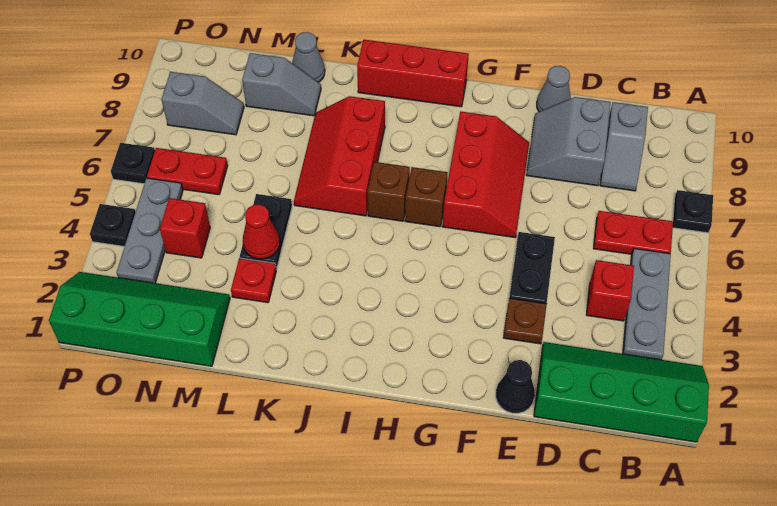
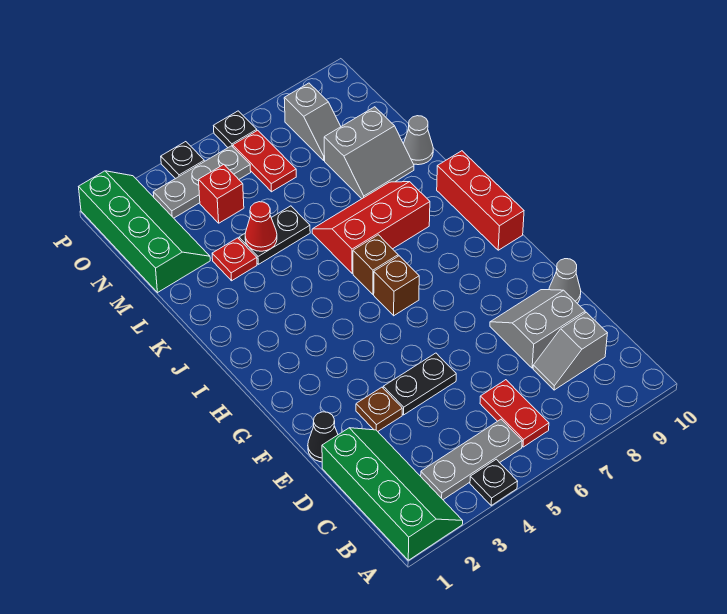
black 1x1 plate [673,190,713,233] -> black 1x1 plate moved to [470,459,518,505]
red 1x1 brick [586,260,634,321] -> none
red 2x3 slope [442,111,529,237] -> none
grey 1x2 slope [242,53,321,116] -> grey 2x2 slope [324,107,414,199]

